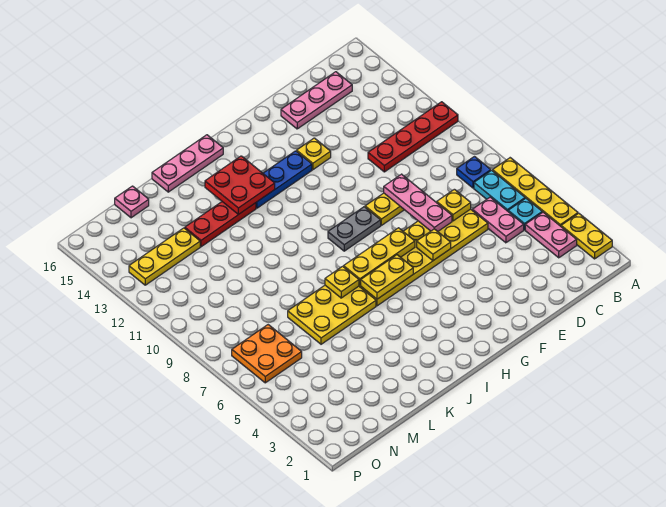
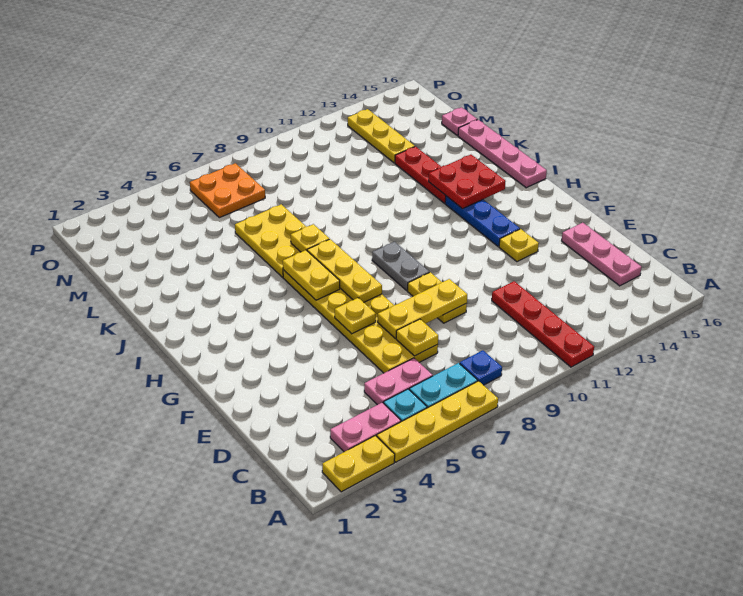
pink 1x3 plate [384,174,452,231] -> yellow 1x3 plate [378,279,467,338]
pink 1x3 plate [152,135,223,192] -> pink 1x4 plate [458,120,547,188]

